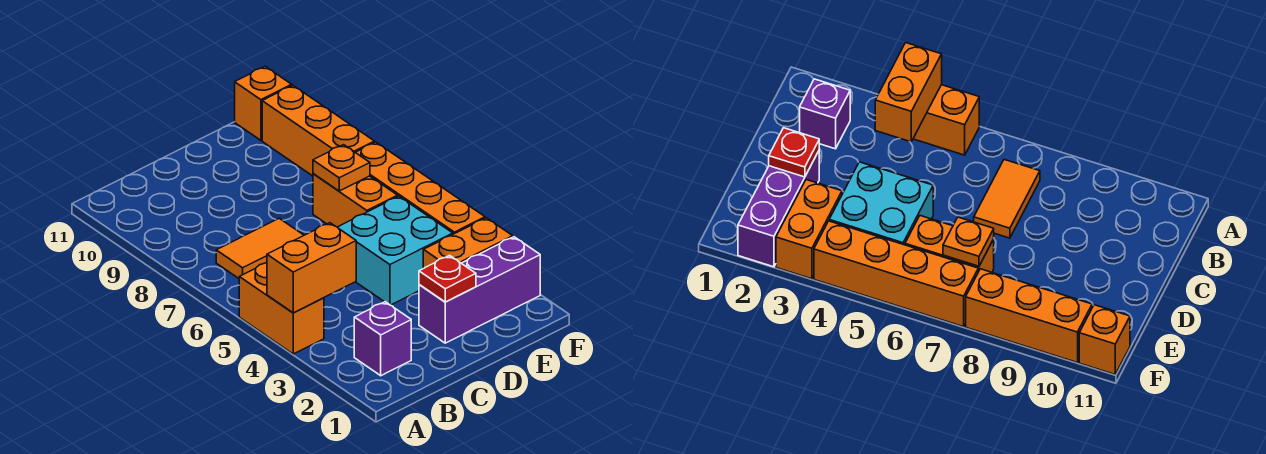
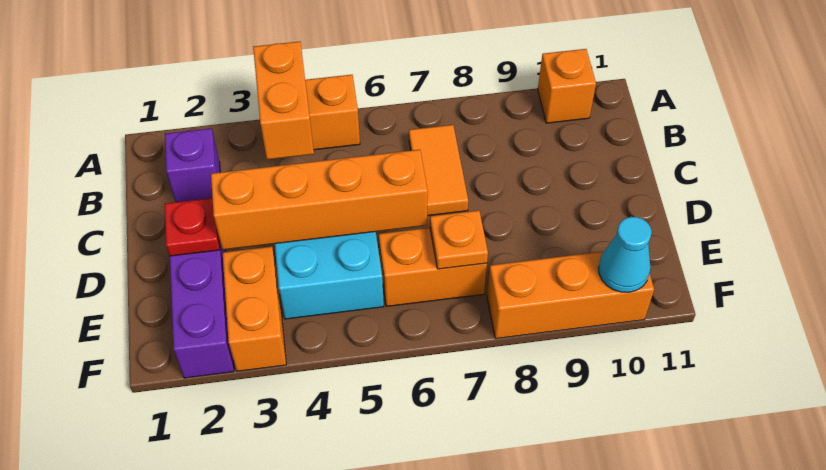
orange 1x4 brick [355,142,485,234] -> orange 1x4 brick moved to [211,150,428,250]
none -> cyan 1x1 cone [599,217,652,292]
orange 1x1 brick [235,66,292,140] -> orange 1x1 brick moved to [538,49,596,123]

